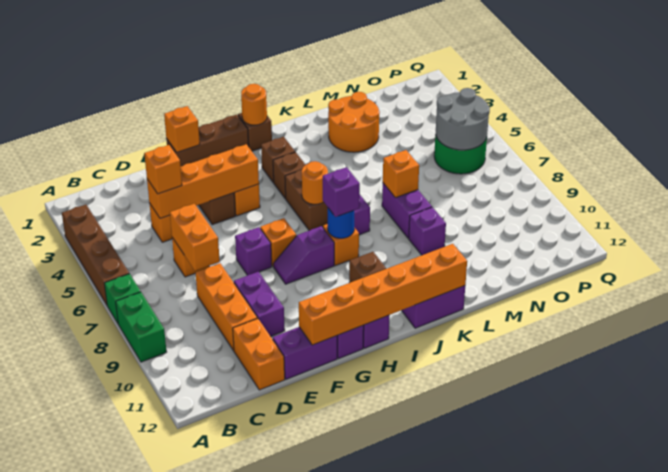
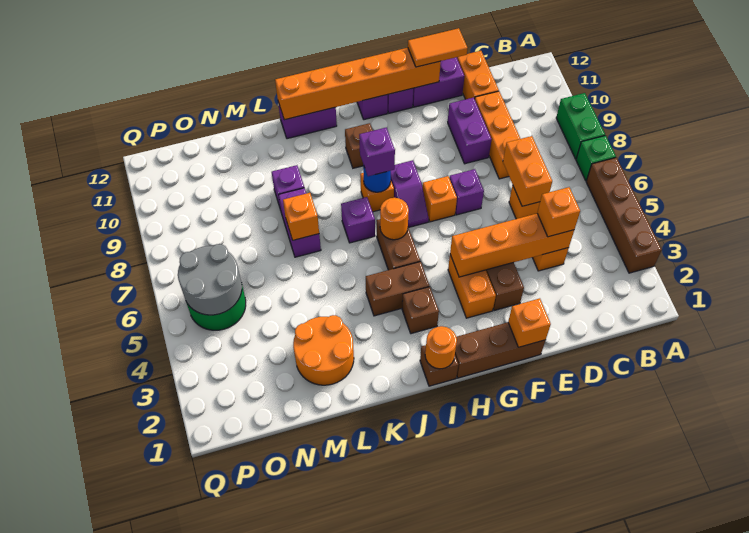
none -> orange 1x2 tile [408,28,468,67]
purple 1x2 slope [273,226,334,284] -> purple 1x2 slope turned to [391,160,429,228]
brown 1x1 brick [273,152,305,199] -> brown 1x2 brick [366,262,429,316]

